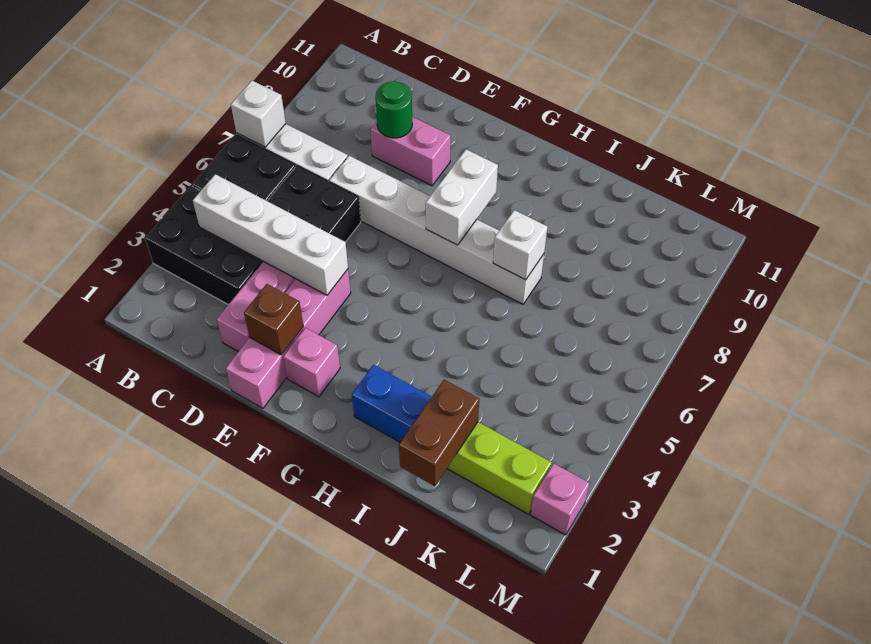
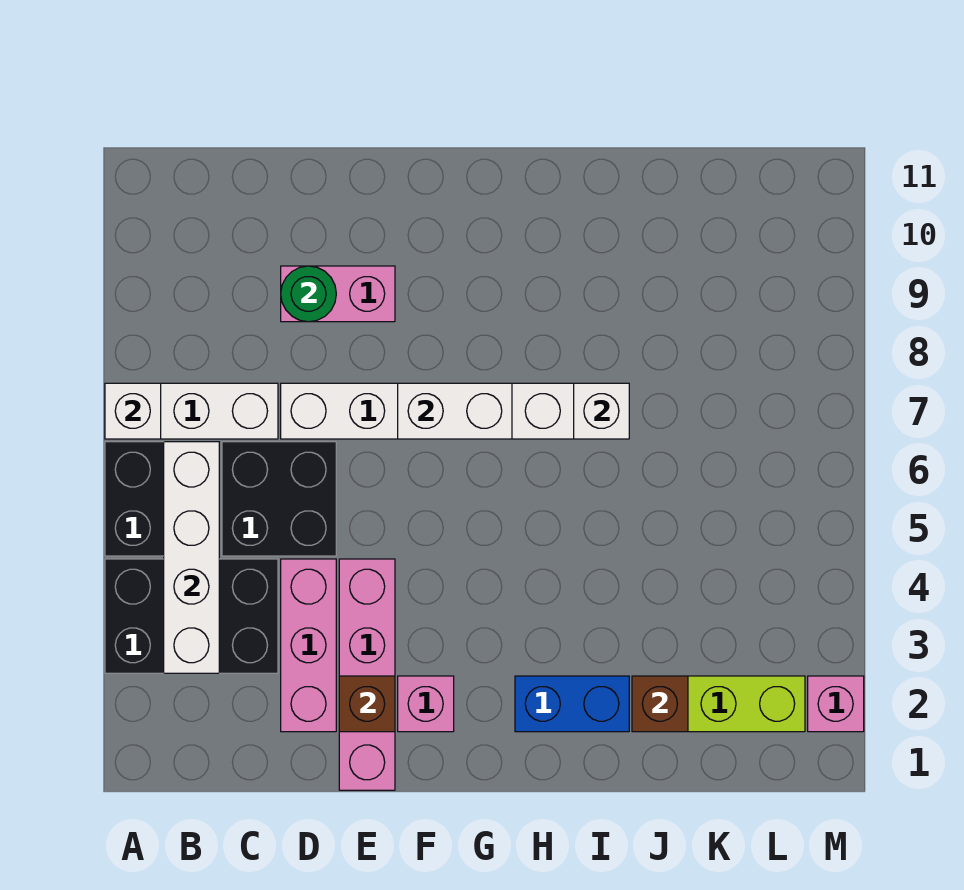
white 1x4 brick [193,174,348,295] -> white 1x4 brick turned to [164,442,219,673]
white 1x2 brick [426,149,498,245] -> white 1x2 brick turned to [398,383,512,439]
brown 1x2 brick [399,380,479,486] -> brown 1x1 brick [632,676,688,732]

